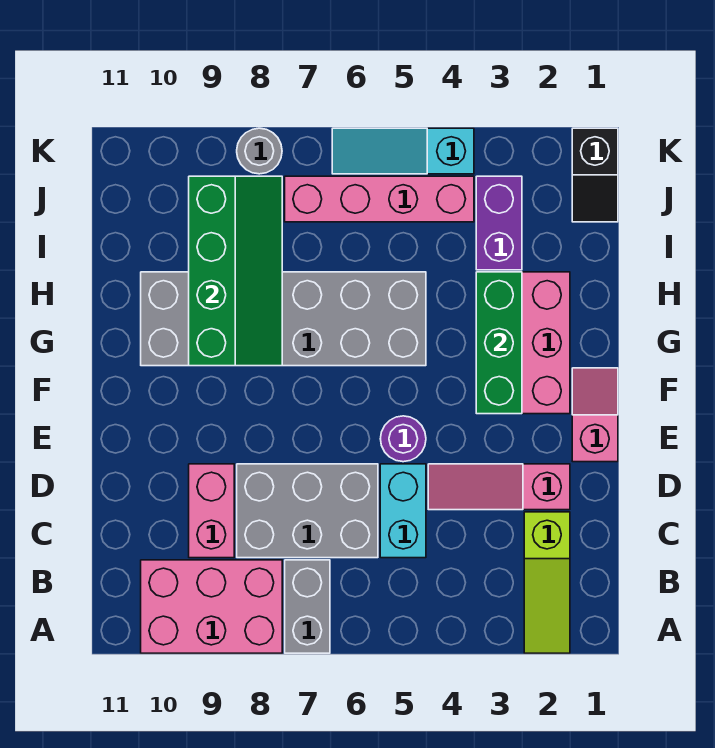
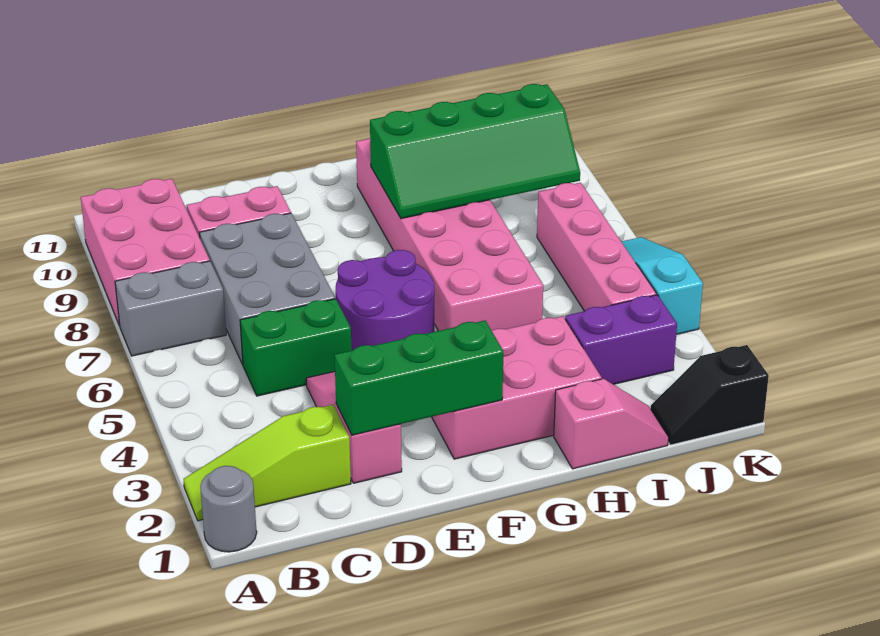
cyan 1x2 brick [380,464,426,558] -> green 1x2 brick [240,299,352,396]
pink 1x2 slope [572,368,618,462] -> pink 1x2 slope moved to [554,379,669,469]
purple 1x1 round brick [380,416,426,462] -> purple 2x2 round brick [336,250,434,350]
green 1x3 brick [476,272,522,414] -> green 1x3 brick moved to [334,321,503,435]
grey 2x6 brick [141,272,426,366] -> pink 2x6 brick [356,139,543,331]
grey 1x1 round brick [237,128,282,174] -> grey 1x1 round brick moved to [200,466,257,552]

